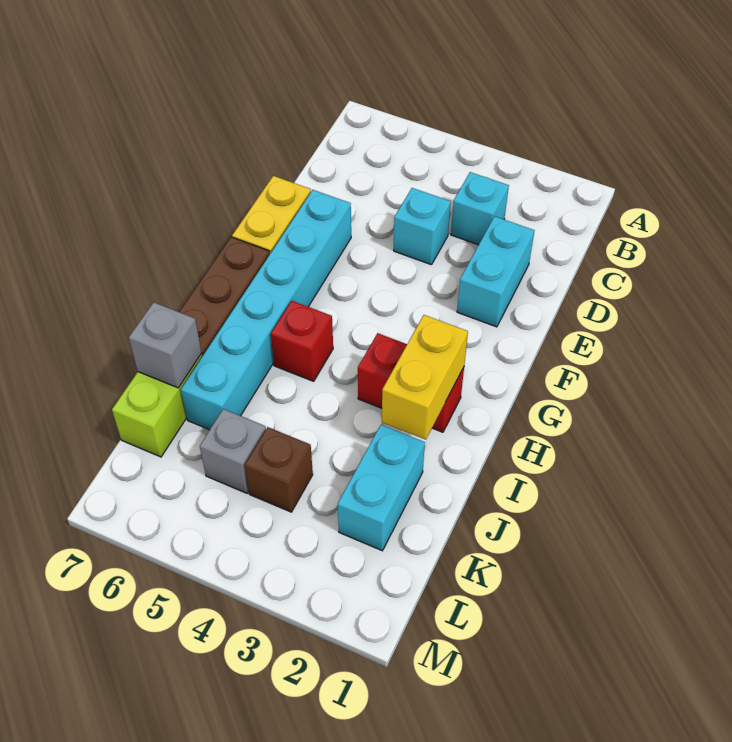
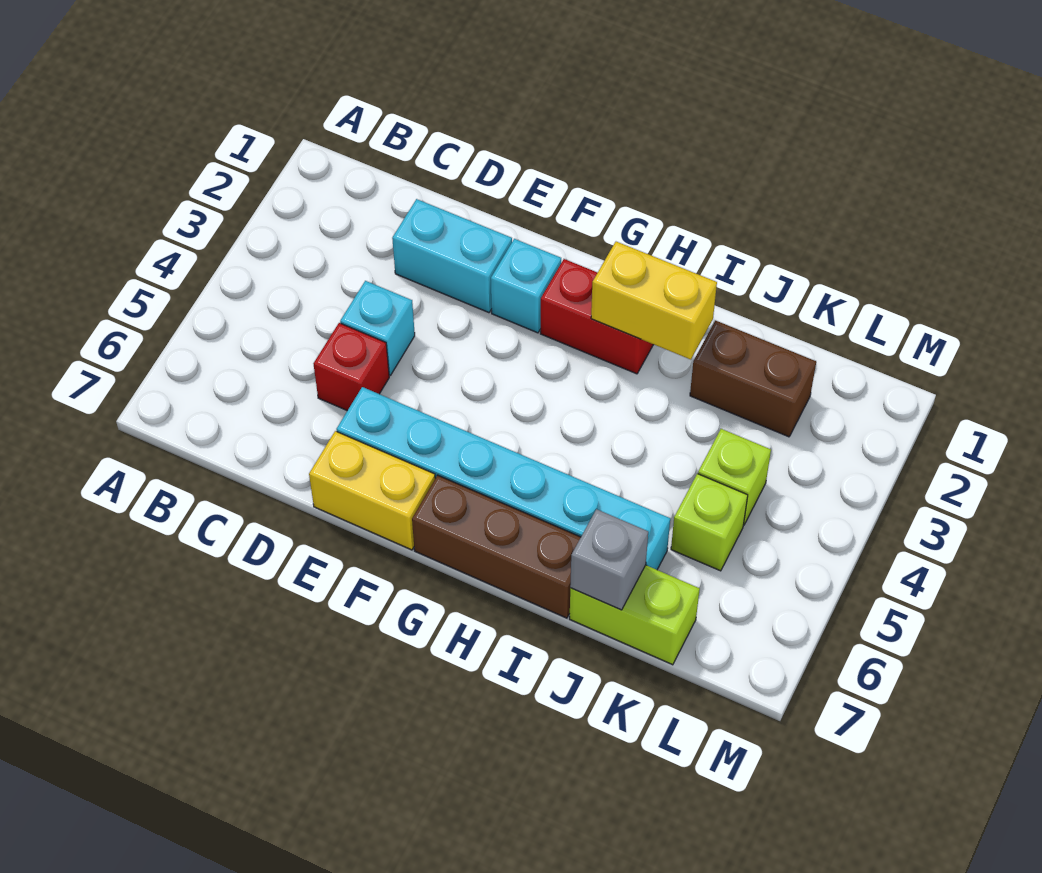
cyan 1x1 brick [451,172,509,245] -> cyan 1x1 brick moved to [491,239,561,333]
red 1x2 brick [358,333,464,432] -> red 1x2 brick turned to [541,259,654,374]
red 1x1 brick [271,301,333,381] -> red 1x1 brick moved to [314,323,389,411]
cyan 1x2 brick [338,425,425,551] -> brown 1x2 brick [690,321,816,437]
brown 1x1 brick [245,427,313,512] -> lime 1x1 brick [698,429,771,525]
grey 1x1 brick [200,409,266,493] -> lime 1x1 brick [671,474,748,571]

